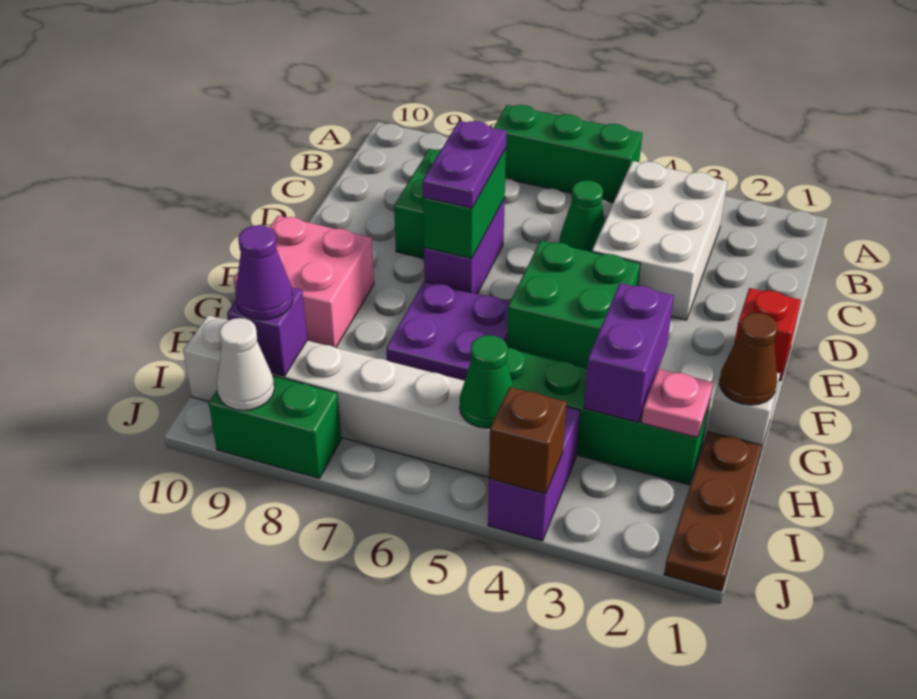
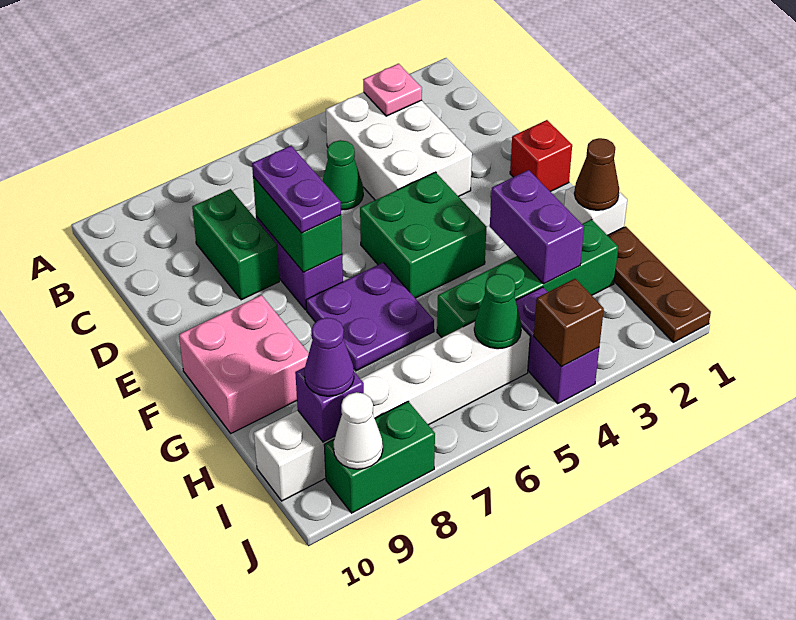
green 1x3 brick [494,105,642,202] -> none
pink 1x1 plate [642,369,713,437] -> pink 1x1 plate moved to [363,64,422,116]

